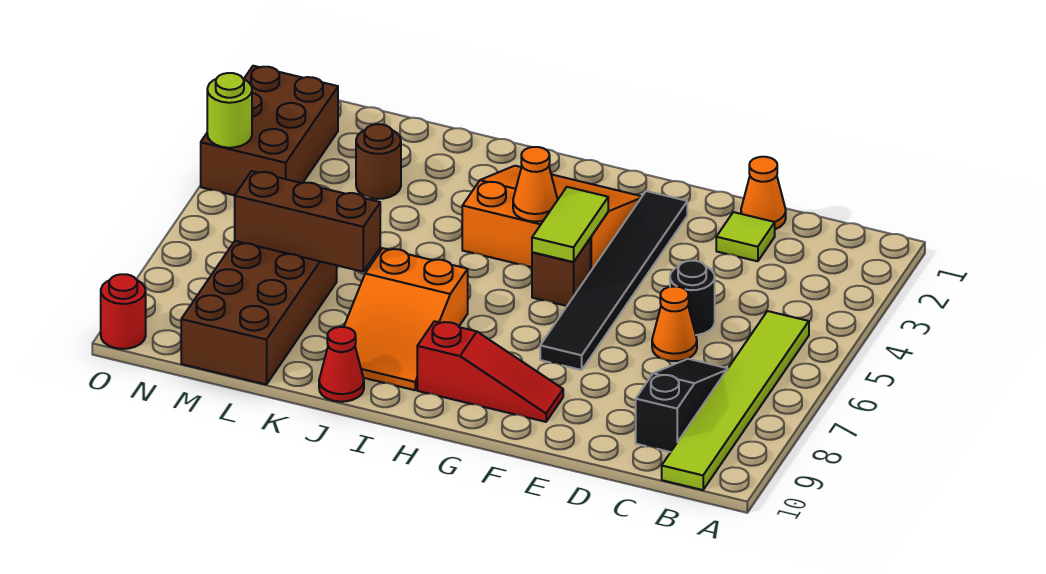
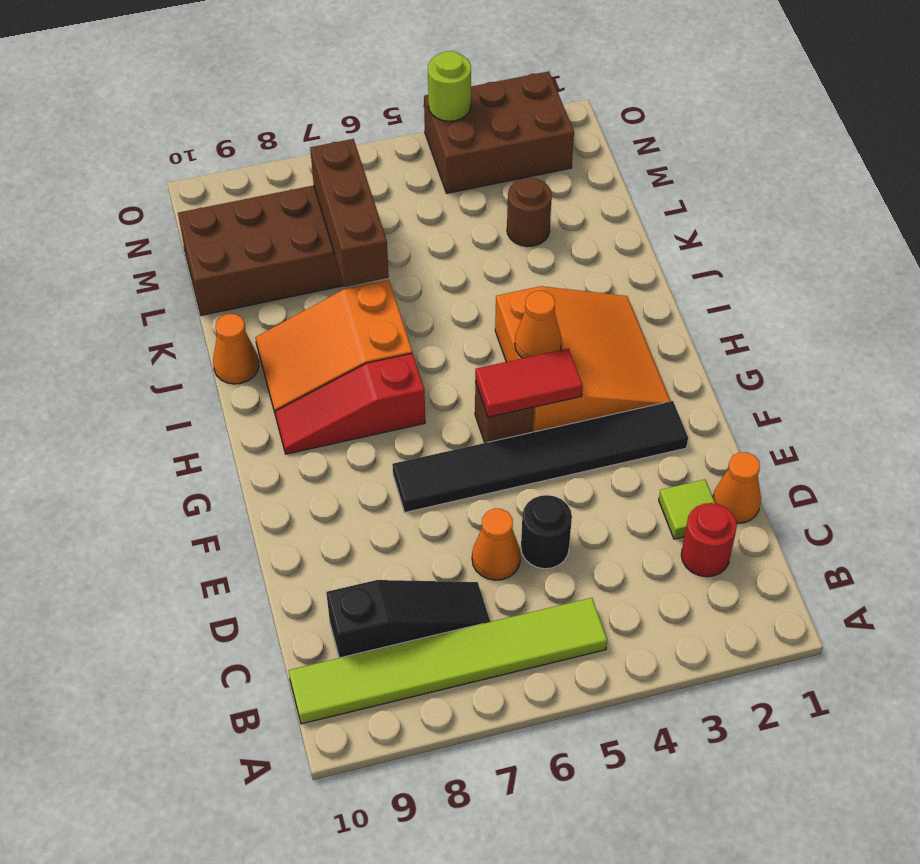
red 1x3 slope [417,321,563,422] -> red 1x3 slope turned to [275,353,425,454]
lime 1x2 tile [532,187,608,262] -> red 1x2 tile [475,348,583,417]
red 1x1 cone [319,327,364,402] -> orange 1x1 cone [213,314,259,384]
red 1x1 round brick [101,274,146,349] -> red 1x1 round brick moved to [681,503,737,577]

